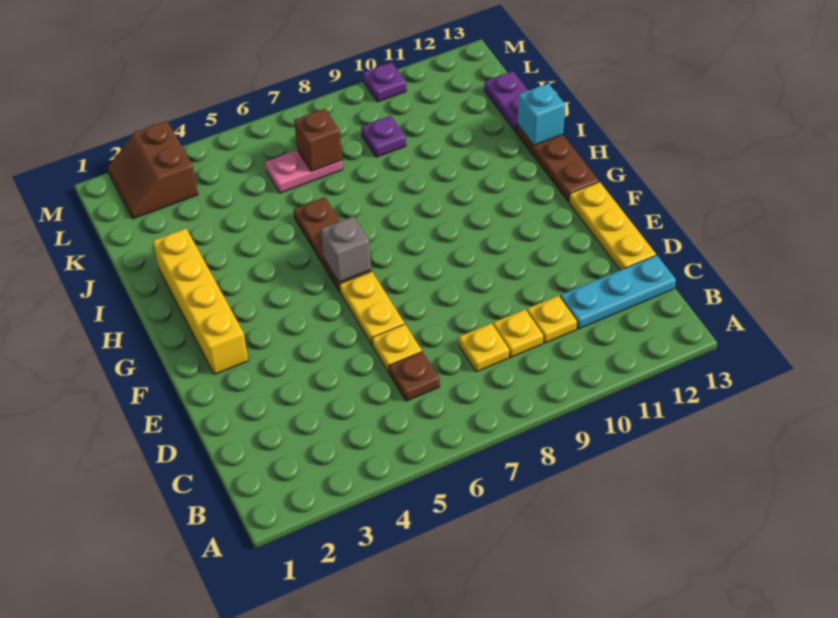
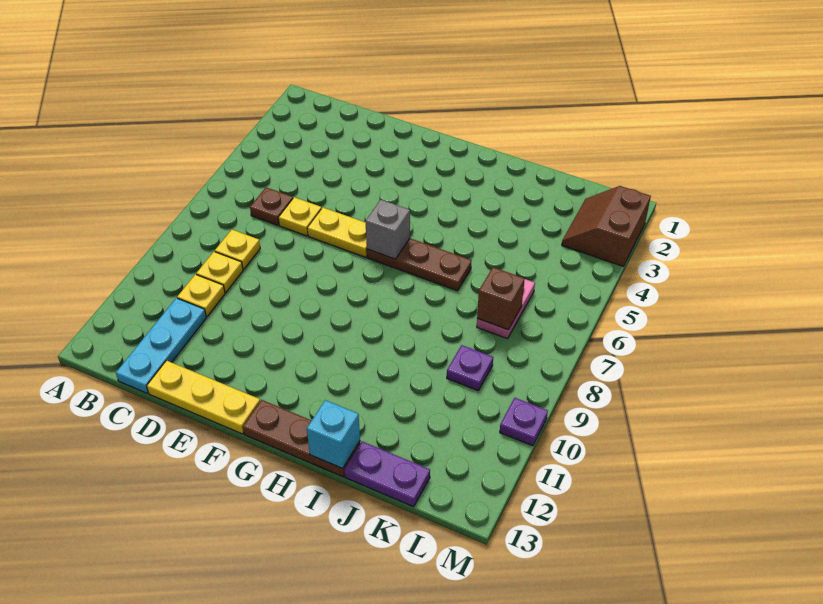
yellow 1x4 brick [153,229,248,375] -> none
brown 2x2 slope [108,121,198,219] -> brown 2x2 slope turned to [562,186,651,266]

